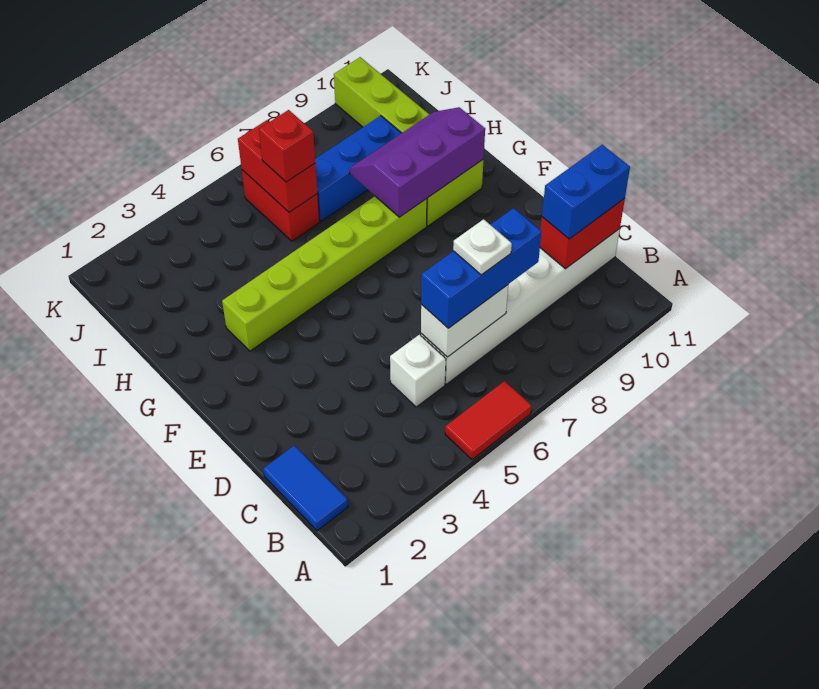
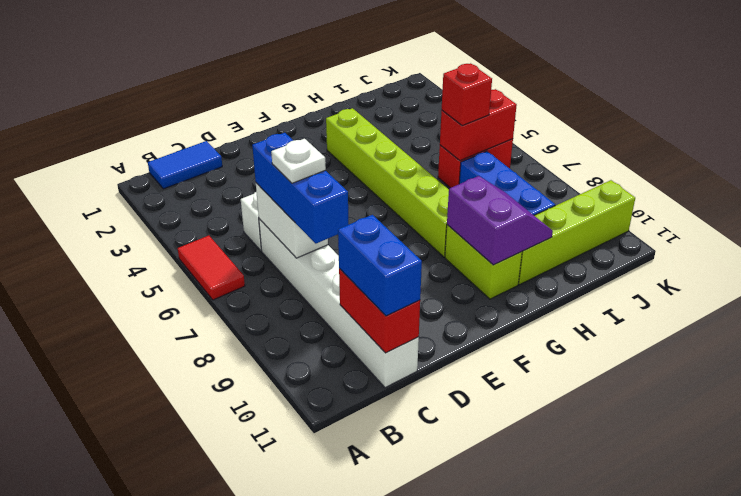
purple 2x3 slope [349,107,485,217] -> purple 2x2 slope [447,176,553,265]

